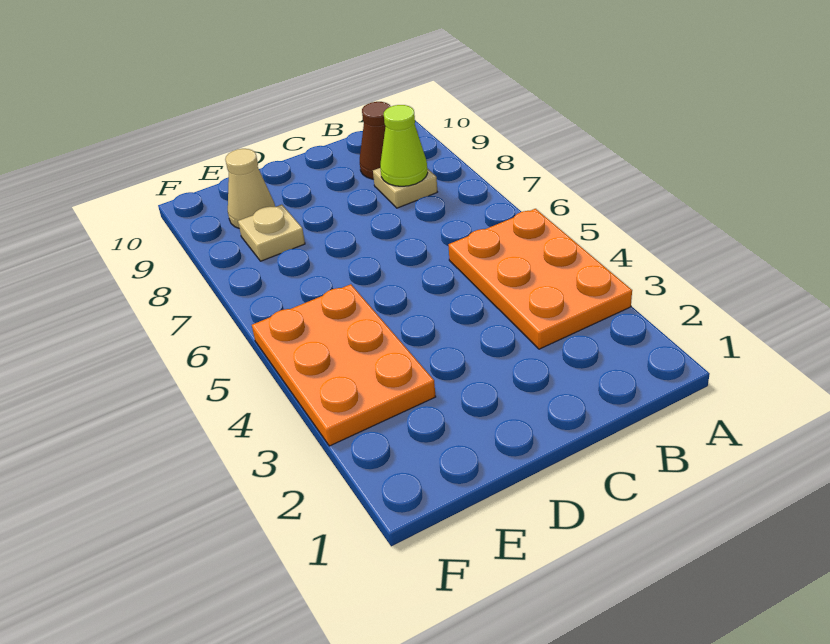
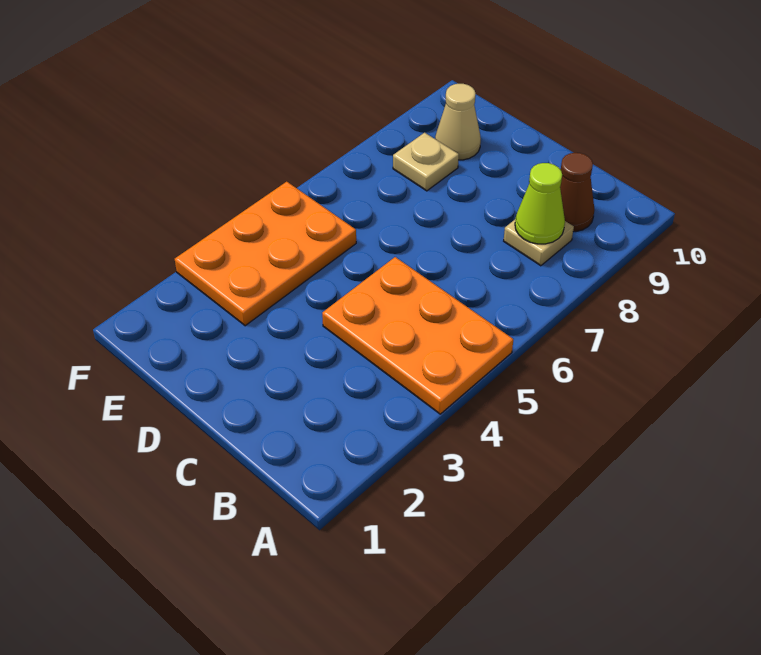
orange 2x3 plate [449,209,632,349] -> orange 2x3 plate turned to [322,257,513,414]

